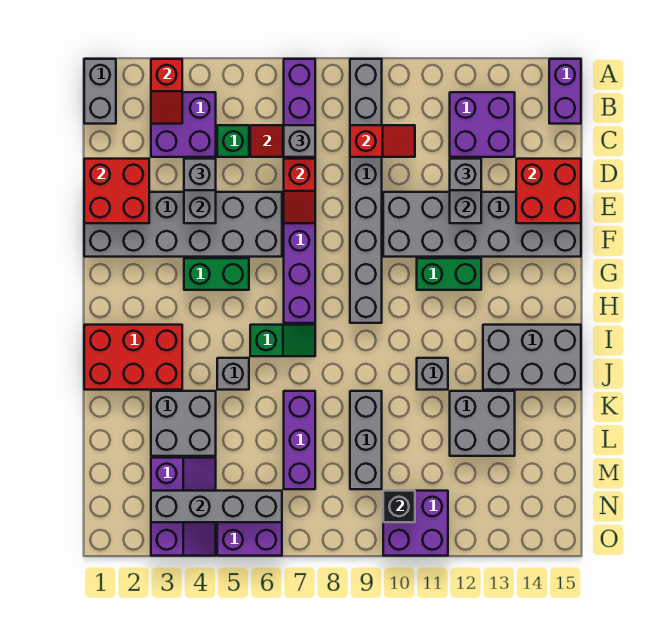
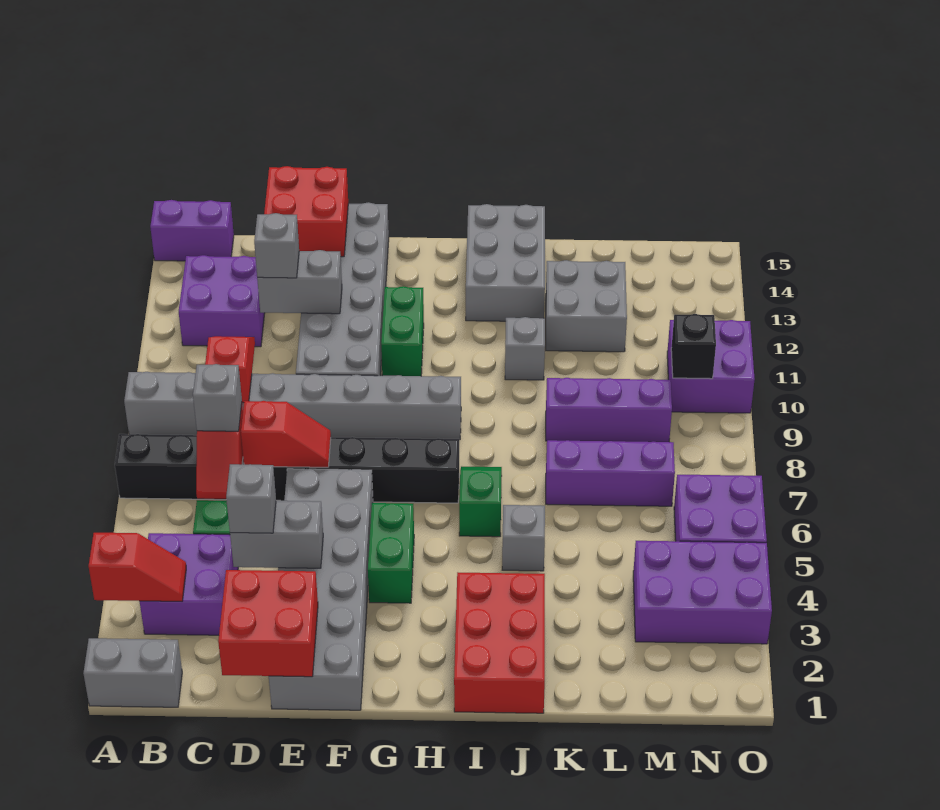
purple 1x8 brick [284,59,315,323] -> black 1x8 brick [115,434,459,503]
grey 2x2 brick [151,391,216,456] -> none
grey 1x3 brick [350,391,382,489] -> purple 1x3 brick [546,378,672,442]
purple 2x3 slope [151,458,216,556] -> purple 2x3 brick [633,541,772,644]
grey 1x4 brick [151,491,282,522] -> none

